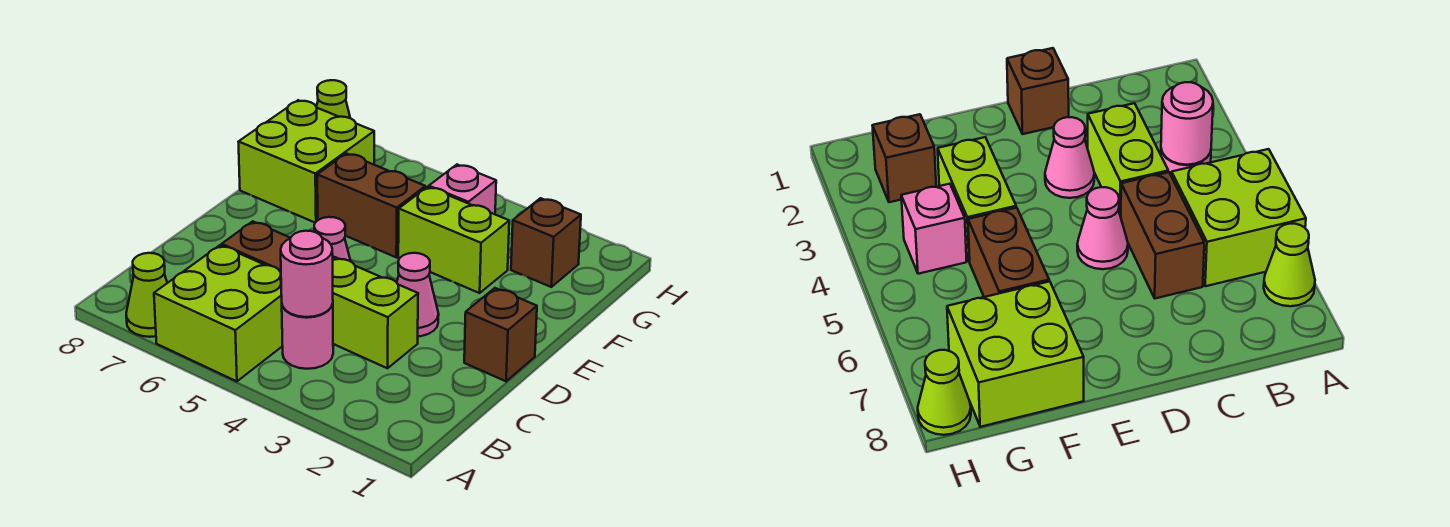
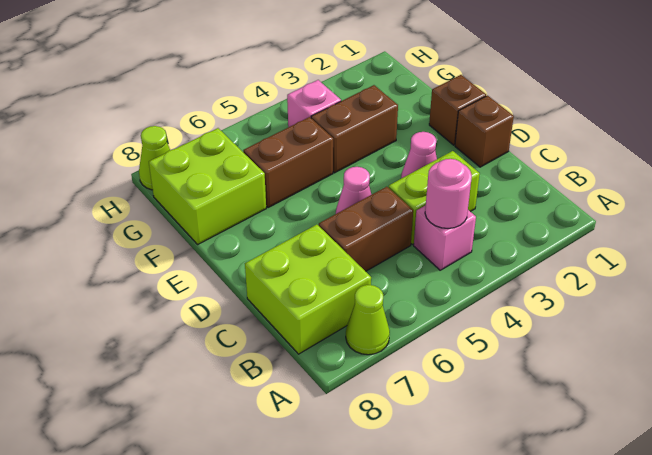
lime 2x2 brick [154,245,282,381] -> lime 2x2 brick moved to [245,225,371,354]
pink 1x1 round brick [282,303,333,369] -> pink 1x1 brick [414,205,476,270]
lime 1x2 brick [398,187,509,293] -> brown 1x2 brick [311,85,398,173]
brown 1x1 brick [511,198,581,287] -> brown 1x1 brick moved to [429,75,486,145]

